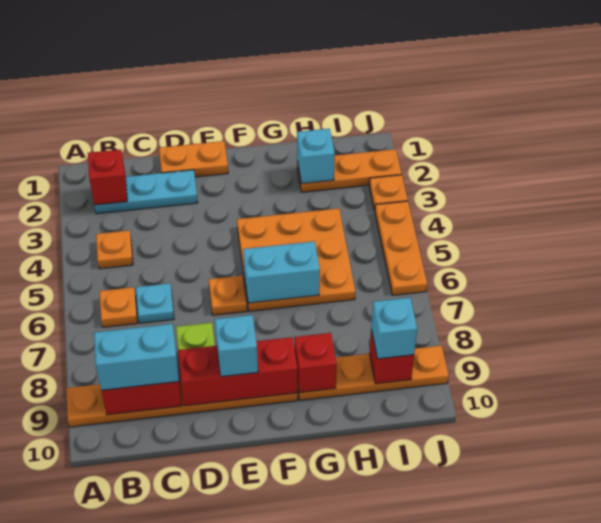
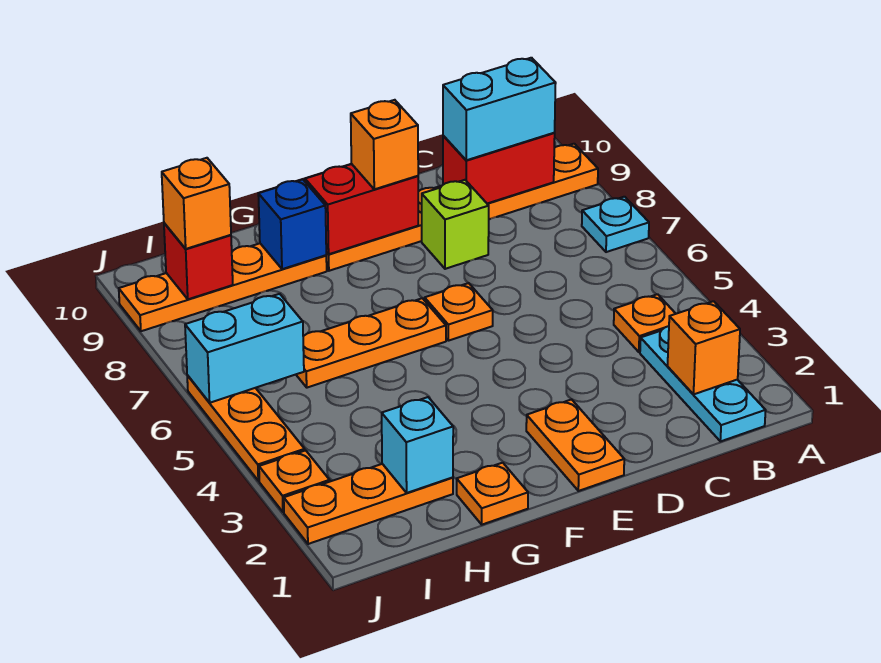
cyan 1x3 plate [94,170,198,214] -> cyan 1x3 plate turned to [640,326,766,441]
red 1x1 brick [88,150,127,205] -> orange 1x1 brick [668,301,740,394]
orange 1x1 plate [99,287,138,327] -> orange 1x1 plate moved to [457,463,528,525]
cyan 1x1 plate [136,283,174,323] -> cyan 1x1 plate moved to [582,197,649,252]
orange 1x2 plate [159,141,228,177] -> orange 1x2 plate turned to [526,399,624,491]
red 1x3 brick [178,337,298,406] -> red 1x2 brick [305,164,418,254]
cyan 1x1 brick [215,315,258,377] -> orange 1x1 brick [351,100,418,189]
orange 3x3 plate [237,208,355,311] -> orange 1x3 plate [296,298,446,388]
cyan 1x2 brick [243,241,320,303] -> cyan 1x2 brick moved to [185,294,304,403]
red 1x1 brick [294,333,337,393] -> blue 1x1 brick [258,179,326,269]
cyan 1x1 brick [371,298,417,359] -> orange 1x1 brick [162,158,231,249]

